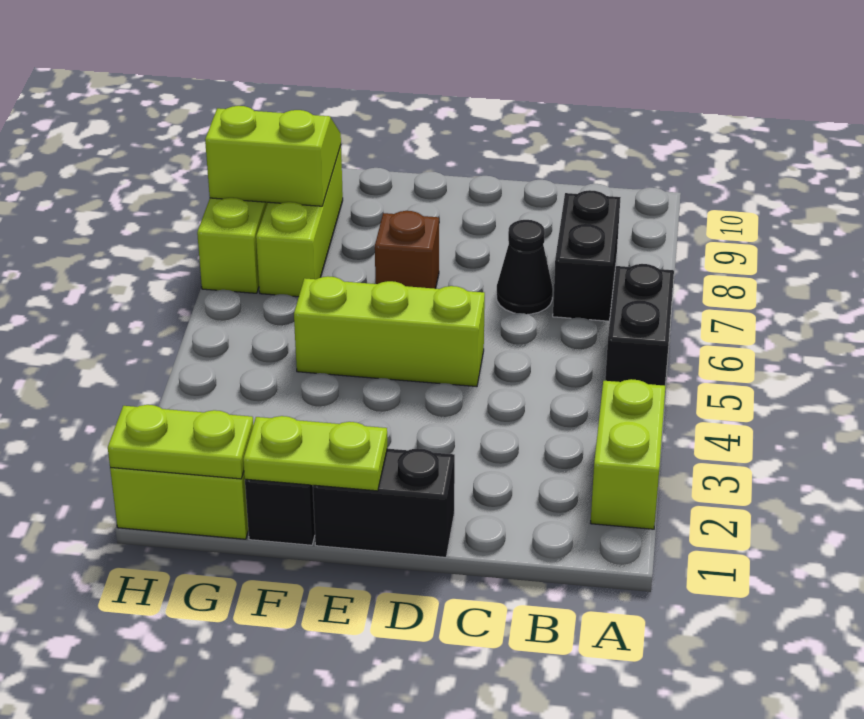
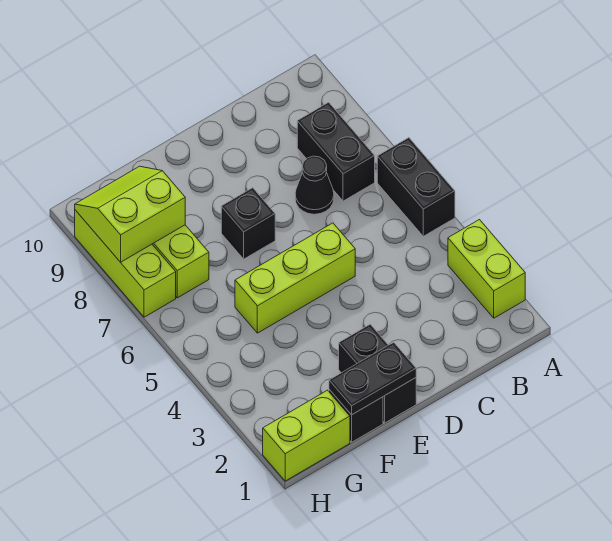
black 1x2 brick [313,448,455,557] -> black 1x2 brick turned to [339,324,416,423]
lime 1x2 plate [243,416,387,491] -> black 1x2 plate [329,342,416,415]
brown 1x1 brick [375,211,439,289] -> black 1x1 brick [221,188,275,259]
lime 1x2 plate [108,405,253,479] -> none

